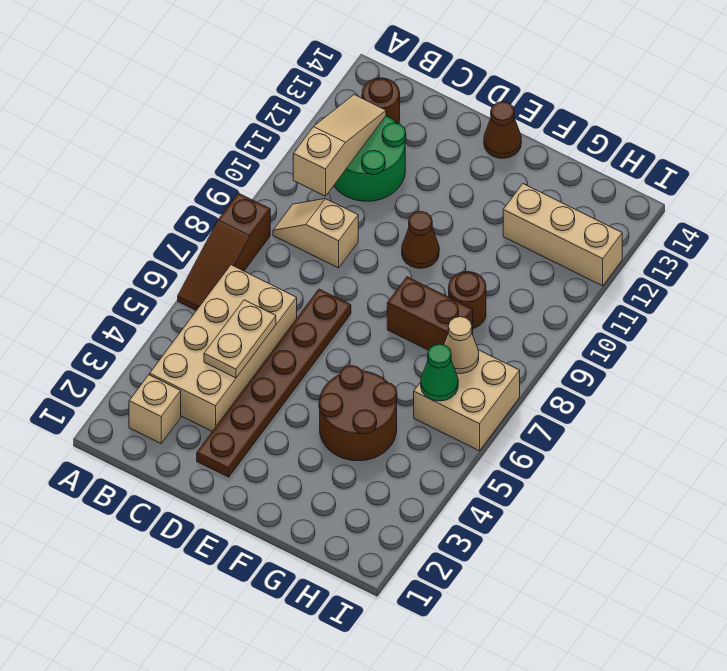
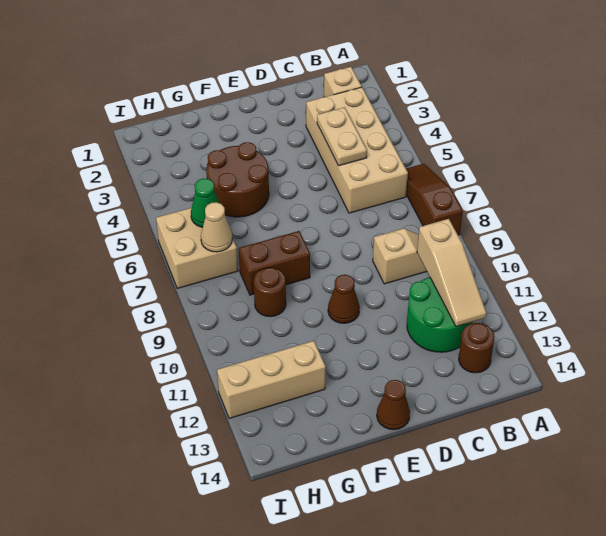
brown 1x6 plate [197,289,351,477] -> none

